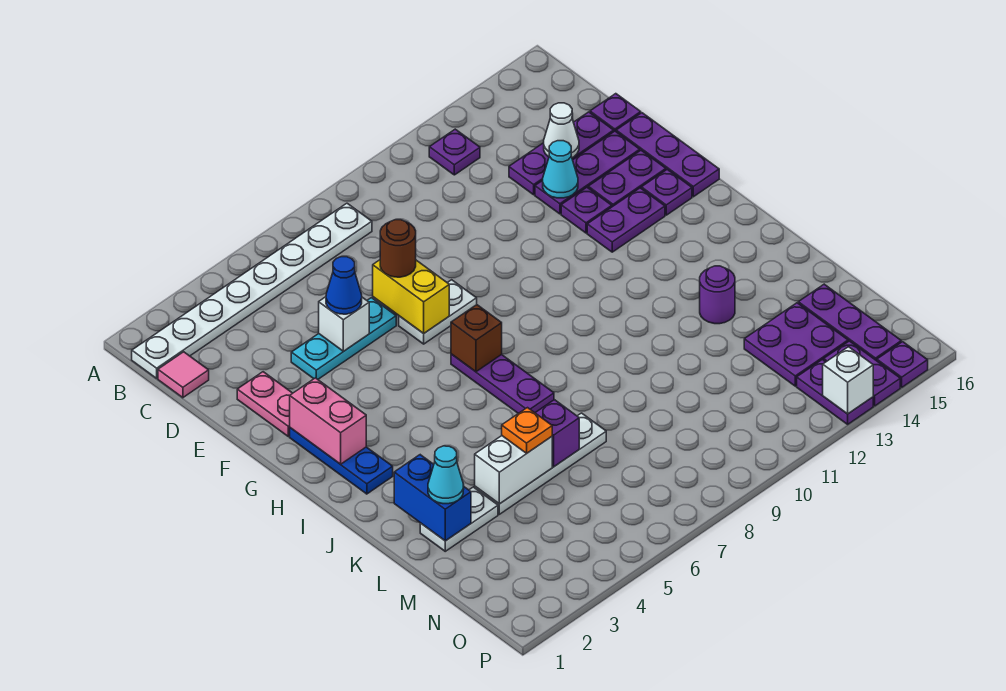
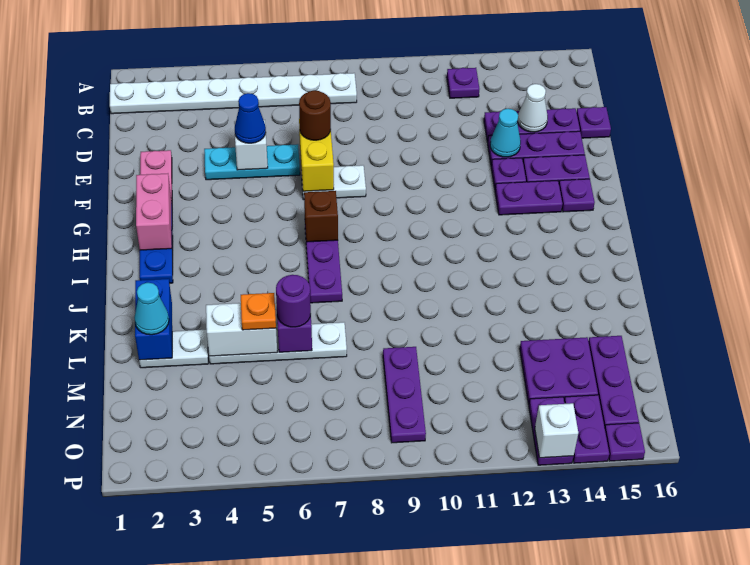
pink 1x1 tile [158,352,209,398] -> none
purple 1x3 plate [616,113,719,197] -> purple 1x3 plate moved to [383,347,426,443]
purple 1x1 round brick [700,266,735,324] -> purple 1x1 round brick moved to [276,275,311,327]

